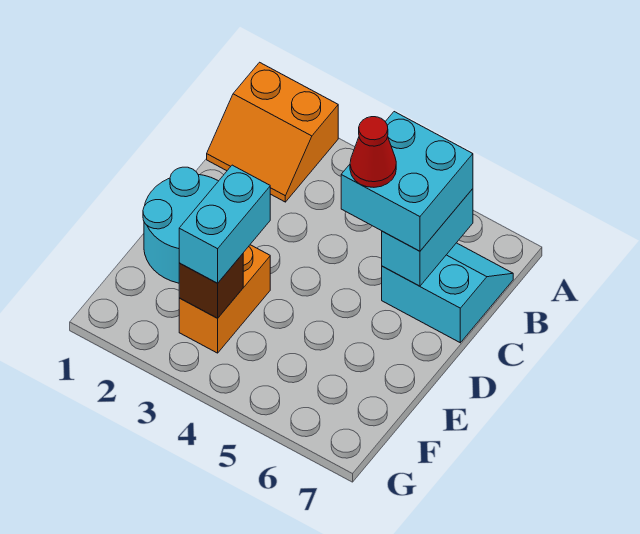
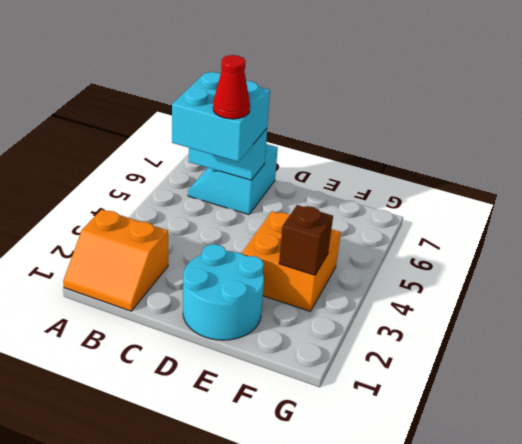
orange 2x2 slope [207,62,338,202] -> orange 2x2 slope turned to [63,210,168,311]
orange 1x2 brick [179,245,270,353] -> orange 2x2 brick [242,211,341,311]
cyan 1x2 brick [179,165,270,283] -> none

